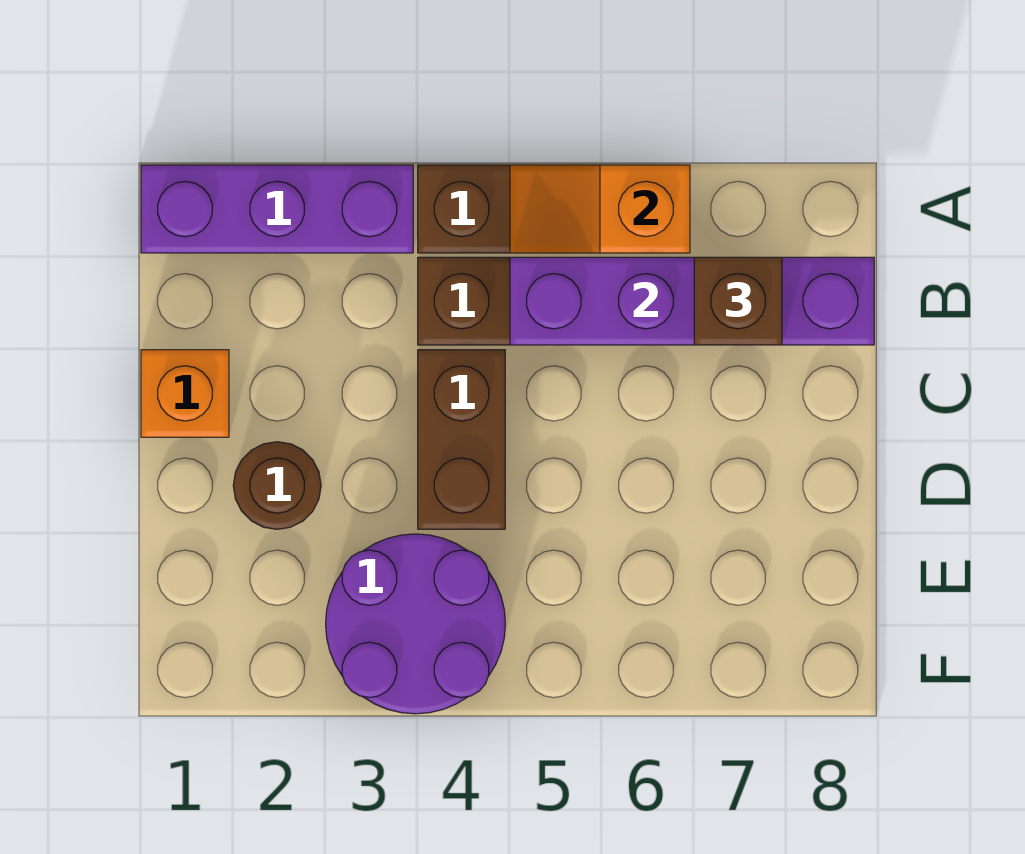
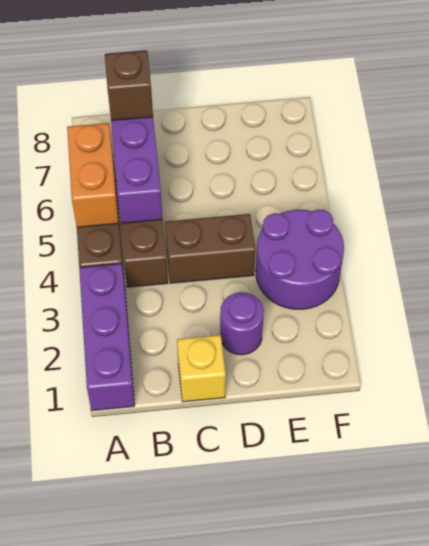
orange 1x2 slope [510,165,690,253] -> orange 1x2 brick [67,123,119,227]
orange 1x1 brick [141,350,229,437] -> yellow 1x1 brick [177,335,226,402]
brown 1x1 round brick [233,442,321,529] -> purple 1x1 round brick [220,292,264,355]

